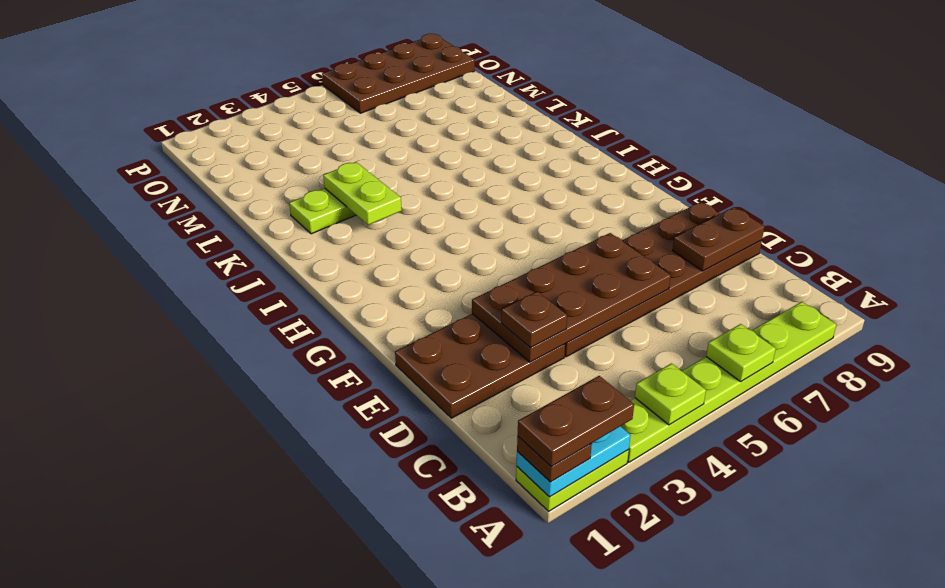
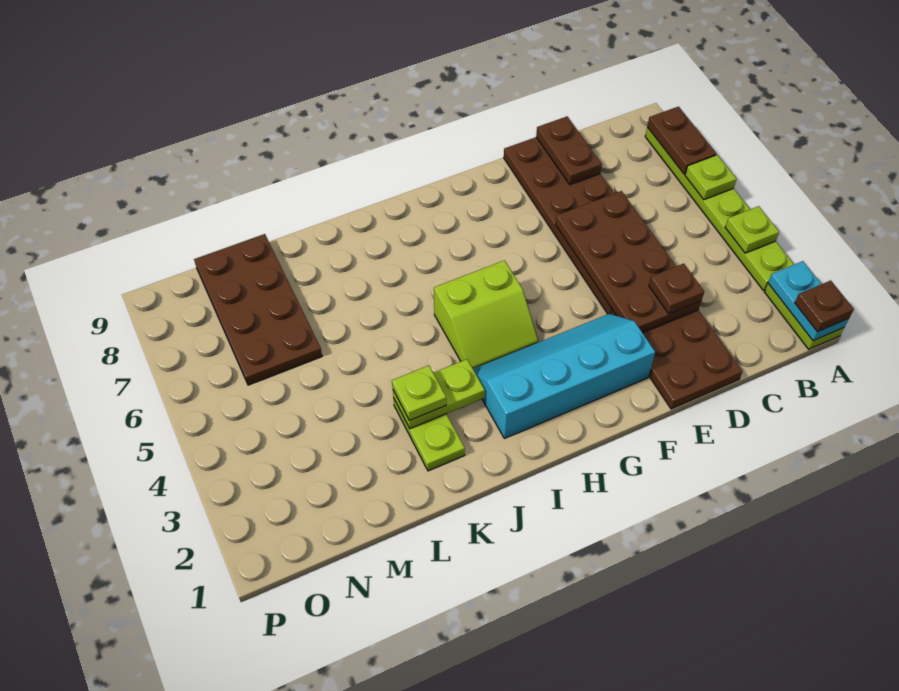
brown 1x2 plate [518,376,634,467] -> brown 1x2 plate moved to [647,107,716,174]
none -> cyan 2x4 slope [473,314,655,439]
none -> lime 2x2 slope [434,260,538,369]
none -> lime 1x1 plate [392,366,446,420]
brown 2x4 plate [322,34,475,113] -> brown 2x4 plate moved to [194,234,322,385]

